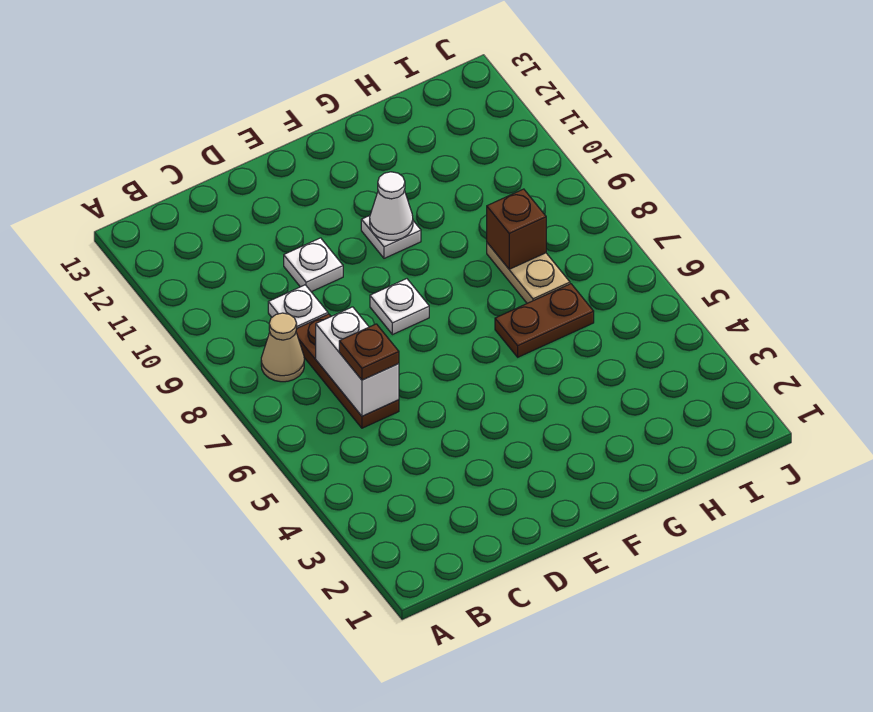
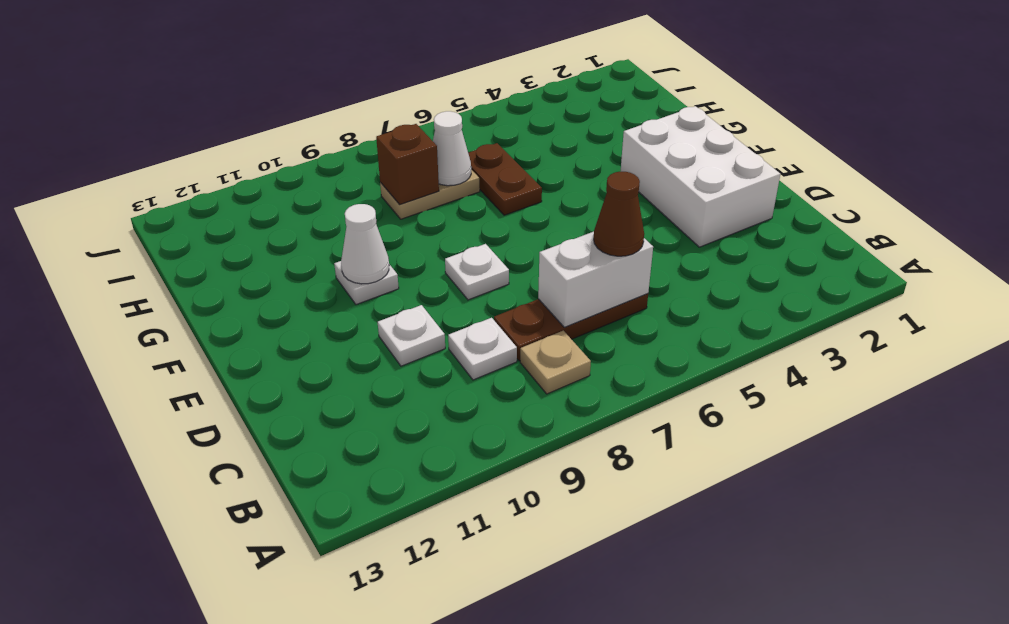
tan 1x1 cone [261,313,304,382] -> tan 1x1 plate [520,331,591,394]
brown 1x1 plate [339,324,399,380] -> brown 1x1 cone [594,172,644,256]
none -> white 2x3 brick [621,106,780,247]
none -> white 1x1 cone [433,111,471,186]

